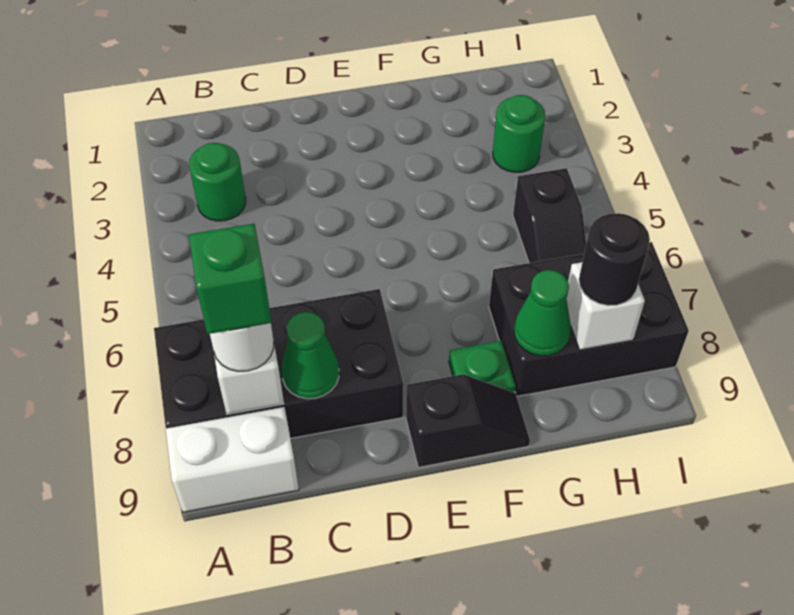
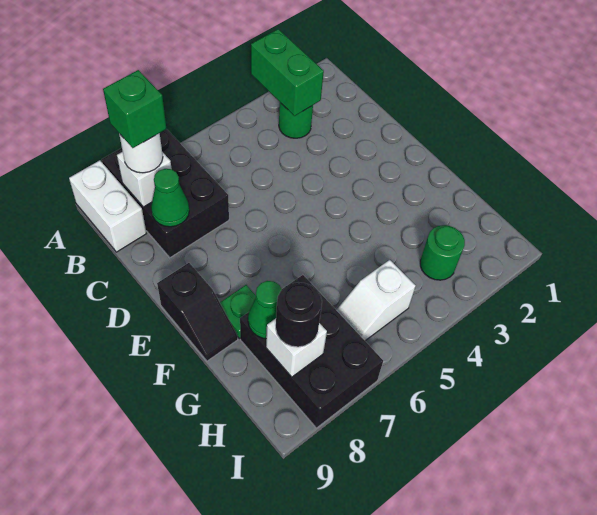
none -> green 1x2 brick [251,29,324,116]
black 2x4 brick [154,289,403,438] -> black 2x3 brick [102,129,229,258]
black 1x2 slope [513,168,586,263] -> white 1x2 slope [336,260,416,341]

